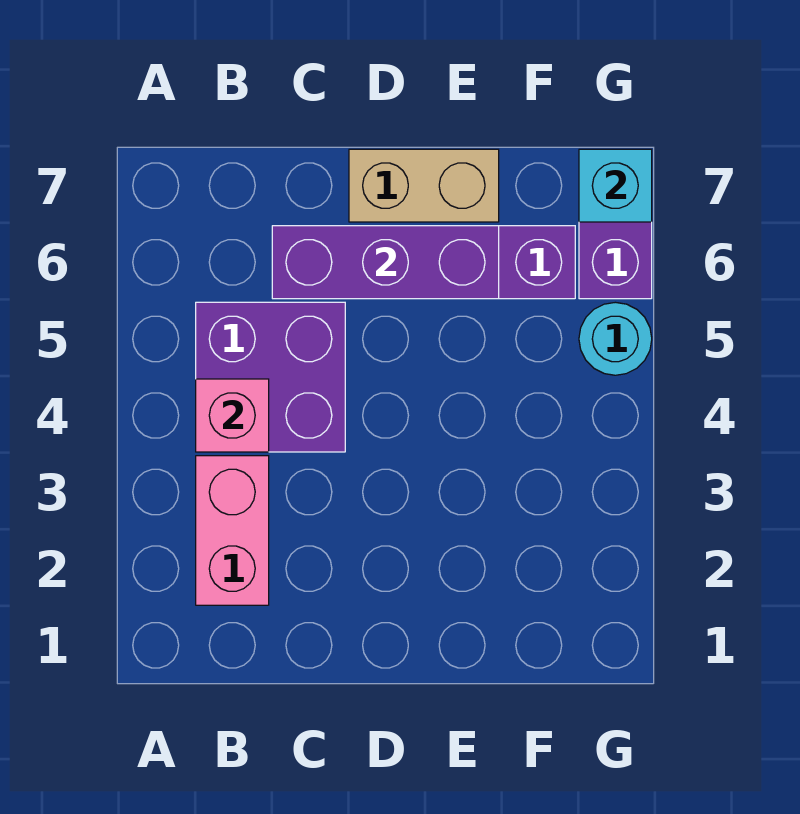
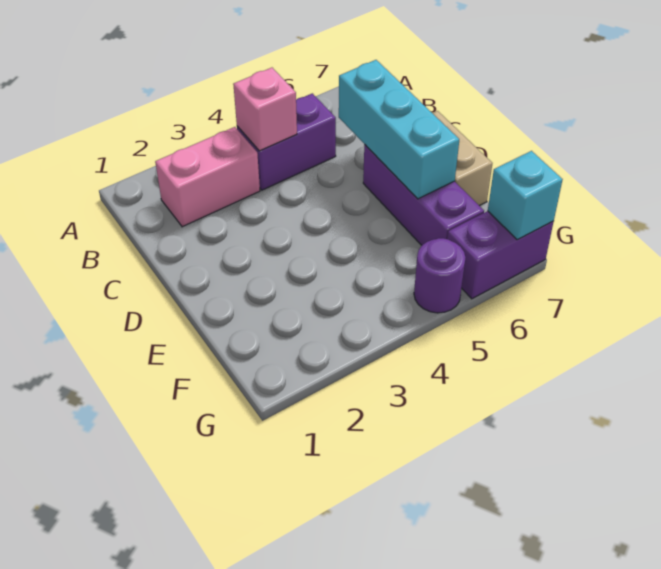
purple 2x2 brick [196,302,345,452] -> purple 1x2 brick [237,93,336,190]
purple 1x3 brick [272,226,499,299] -> cyan 1x3 brick [339,60,459,199]
cyan 1x1 round brick [579,302,652,375] -> purple 1x1 round brick [414,238,466,313]

